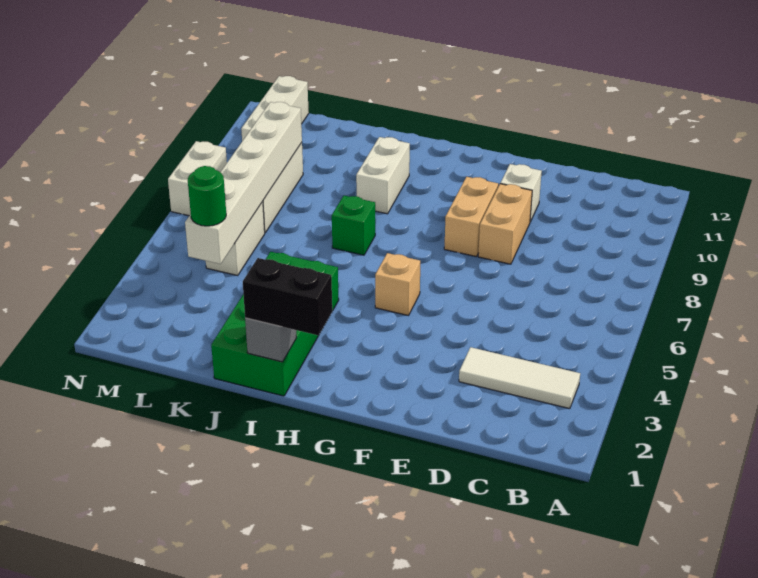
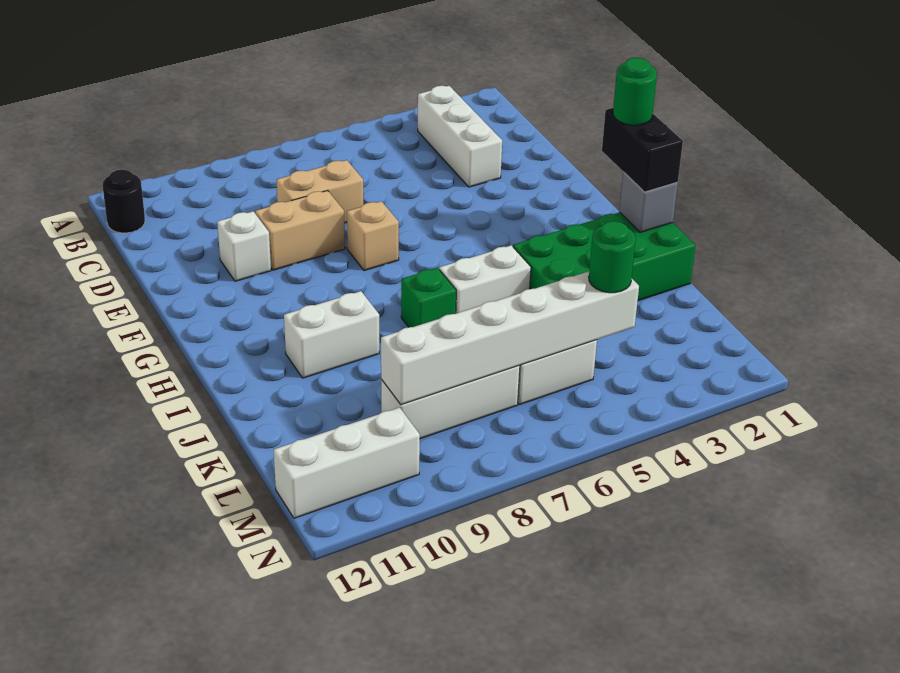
white 1x3 tile [459,347,580,409] -> white 1x3 brick [418,86,502,187]
none -> black 1x1 round brick [103,170,145,233]
tan 1x2 brick [444,177,498,257] -> tan 1x2 brick moved to [277,160,363,223]
tan 1x1 brick [375,253,420,316] -> tan 1x1 brick moved to [347,201,399,271]
none -> green 1x1 round brick [613,58,657,125]
white 1x2 brick [168,141,227,216] -> white 1x2 brick moved to [439,245,531,313]

